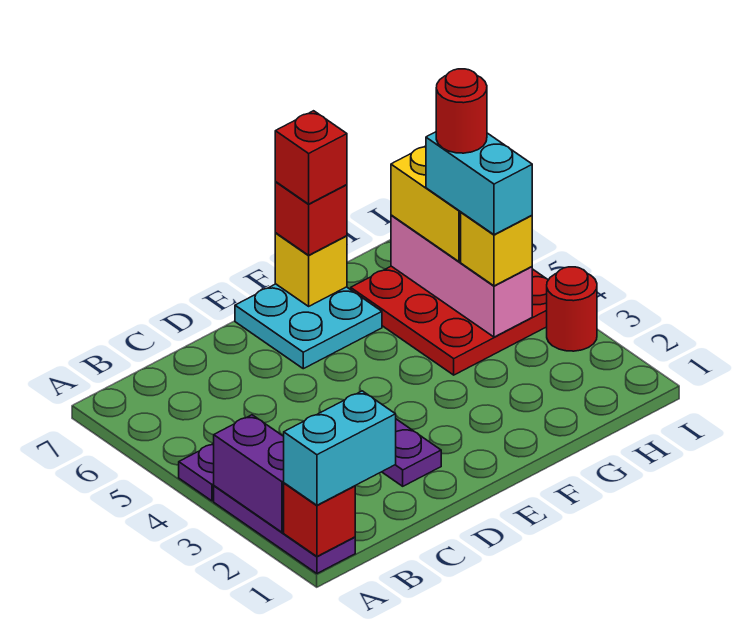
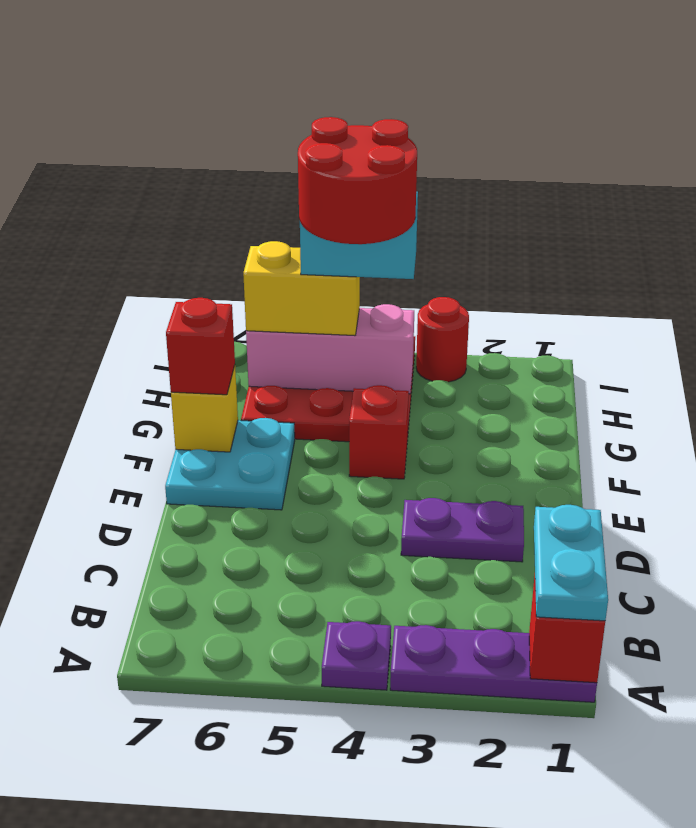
cyan 1x2 brick [284,391,396,505] -> cyan 1x2 plate [534,505,608,621]
purple 1x2 brick [214,415,284,532] -> none
red 1x1 brick [275,111,347,204] -> red 1x1 brick moved to [349,385,409,479]
yellow 1x1 brick [461,212,532,286] -> none
red 1x1 round brick [436,69,487,153] -> red 2x2 round brick [298,117,417,244]

